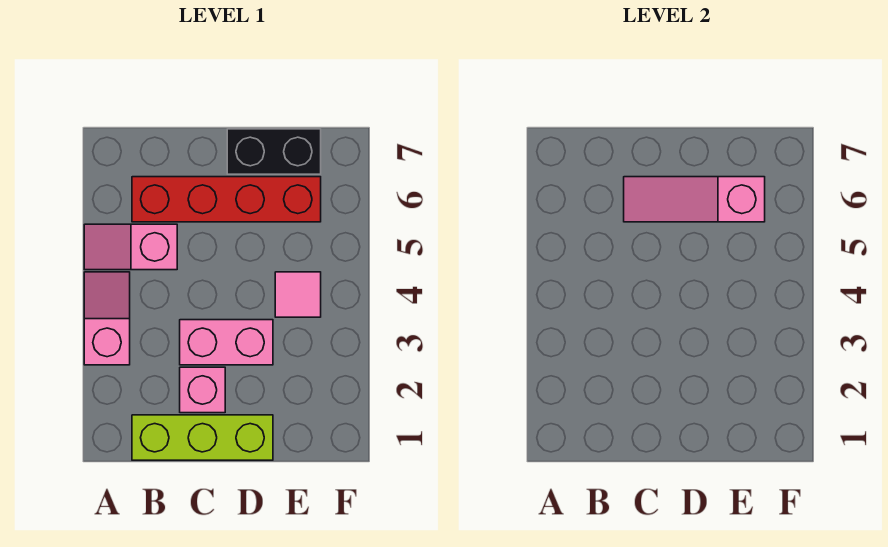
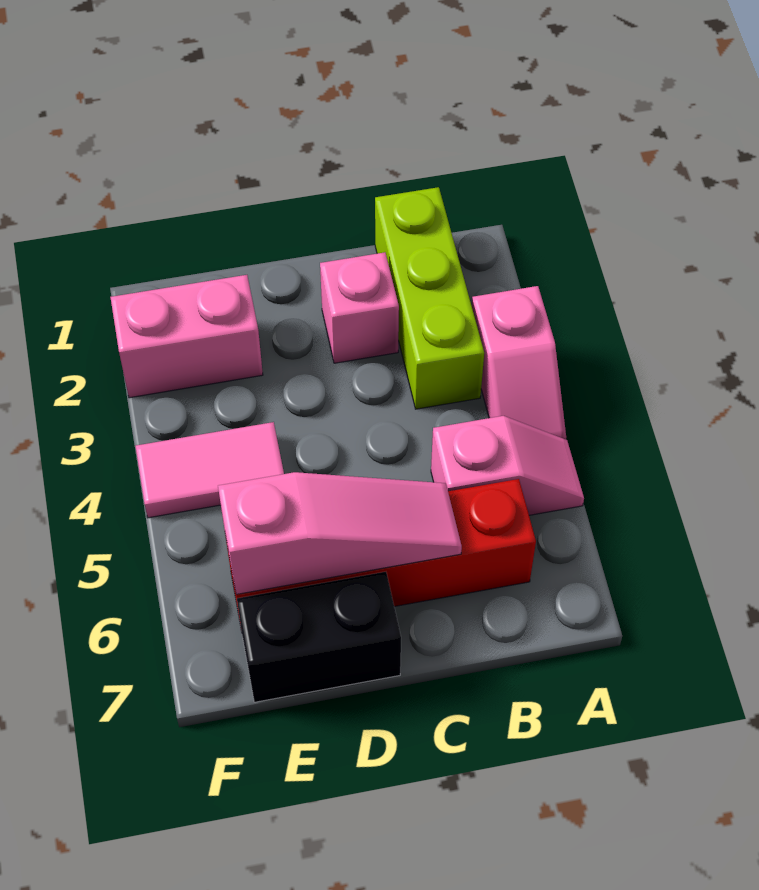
lime 1x3 brick [132,415,273,460] -> lime 1x3 brick turned to [375,187,484,409]
pink 1x2 brick [180,320,273,365] -> pink 1x2 brick moved to [110,275,263,398]
pink 1x1 tile [275,272,321,317] -> pink 1x2 tile [136,422,284,518]

